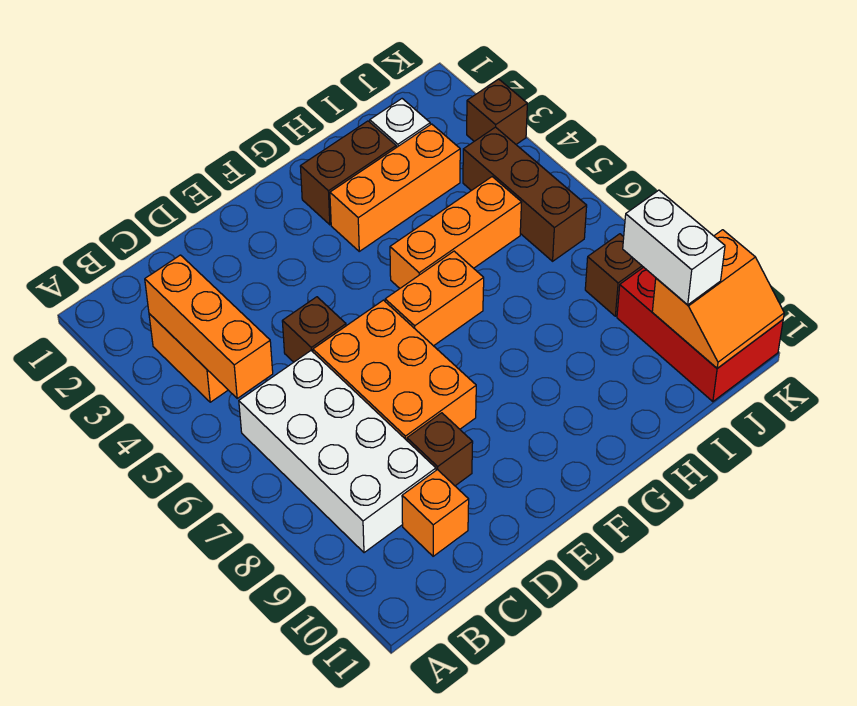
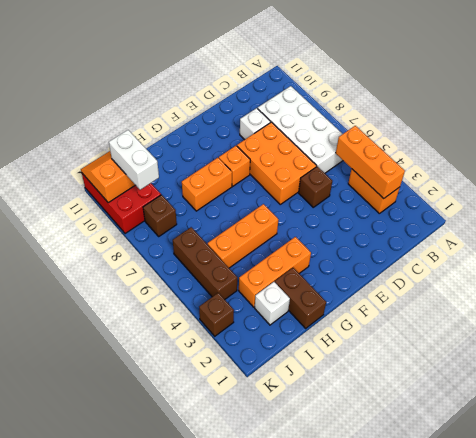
orange 1x1 brick [402,469,469,556] -> orange 1x1 brick moved to [219,146,250,186]
brown 1x1 brick [407,413,473,486] -> white 1x1 brick [240,108,271,140]
orange 1x2 brick [385,251,484,346] -> orange 1x2 brick moved to [182,158,232,211]
brown 1x2 brick [300,121,396,225] -> brown 1x2 brick turned to [275,268,326,328]

